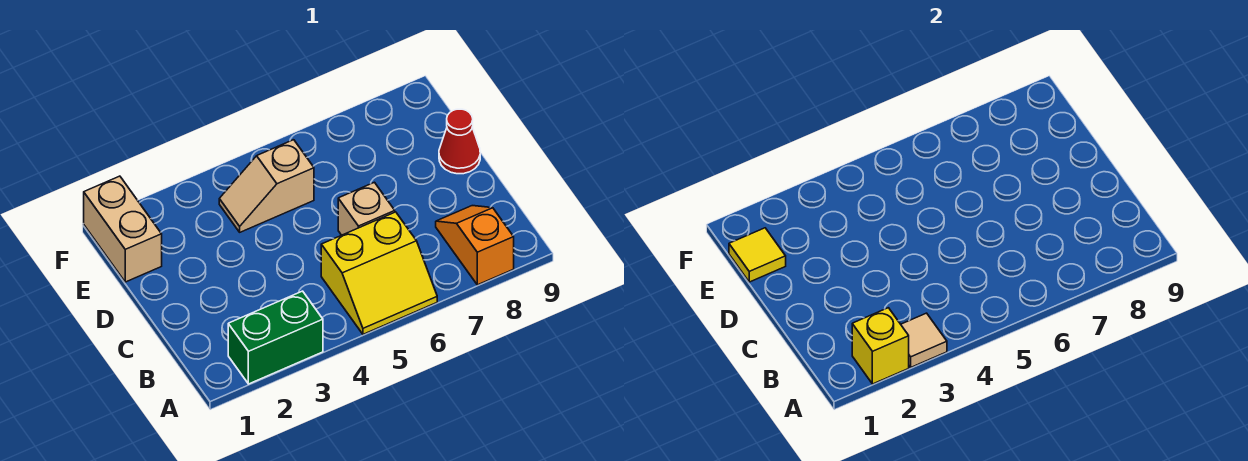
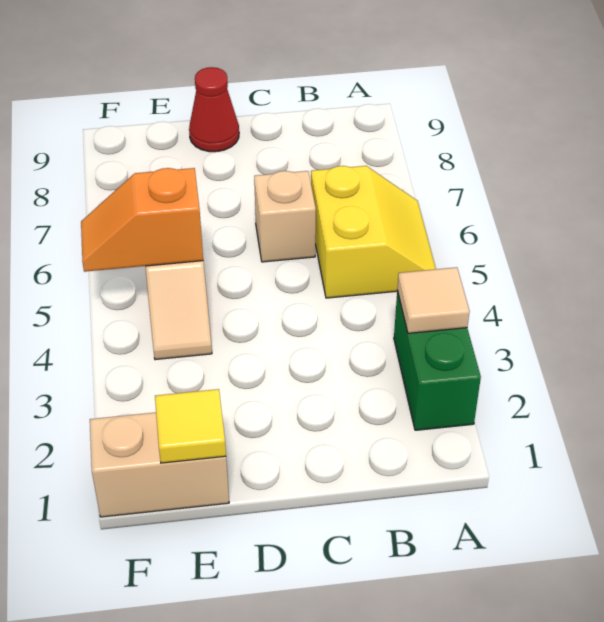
yellow 1x1 brick [852,308,909,384] -> none
orange 1x2 slope [436,206,514,285] -> orange 1x2 slope moved to [81,168,203,272]

